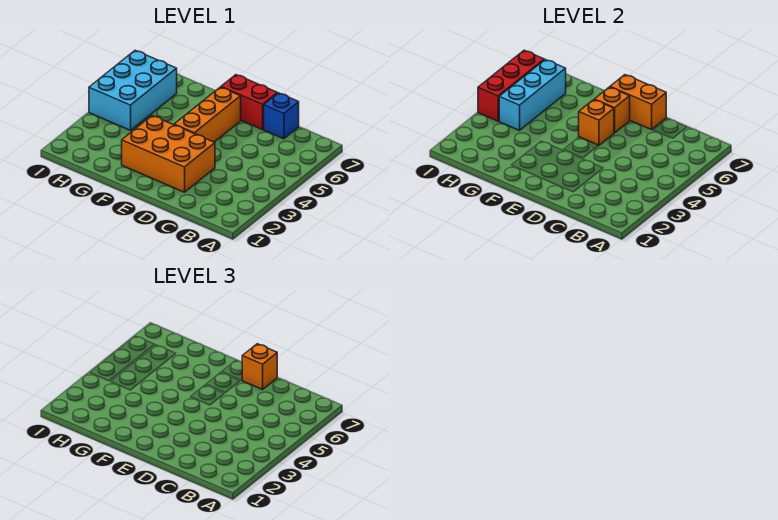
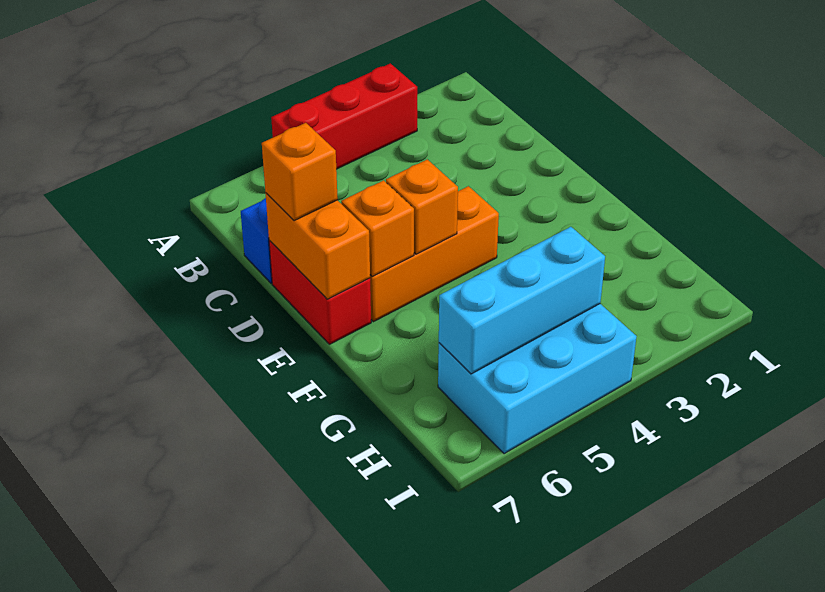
orange 2x3 brick [122,116,215,192] -> none
red 1x3 brick [478,50,544,121] -> red 1x3 brick moved to [271,63,418,169]

